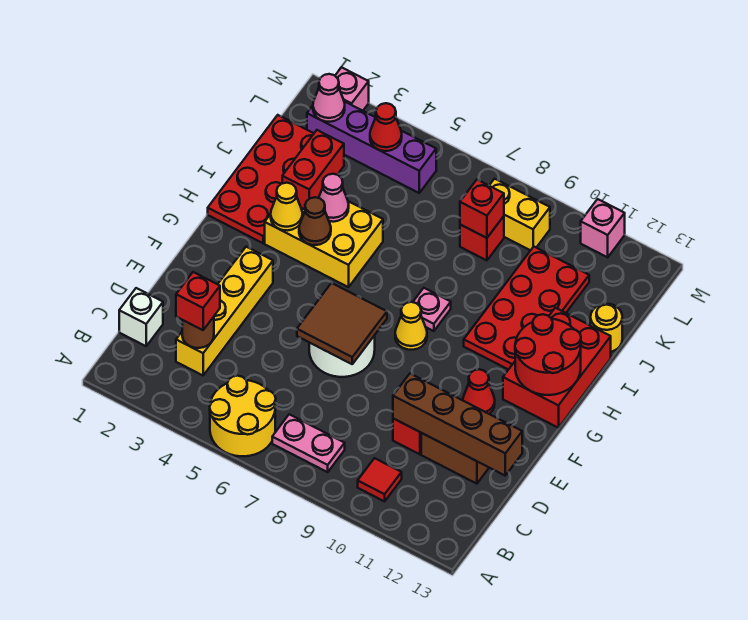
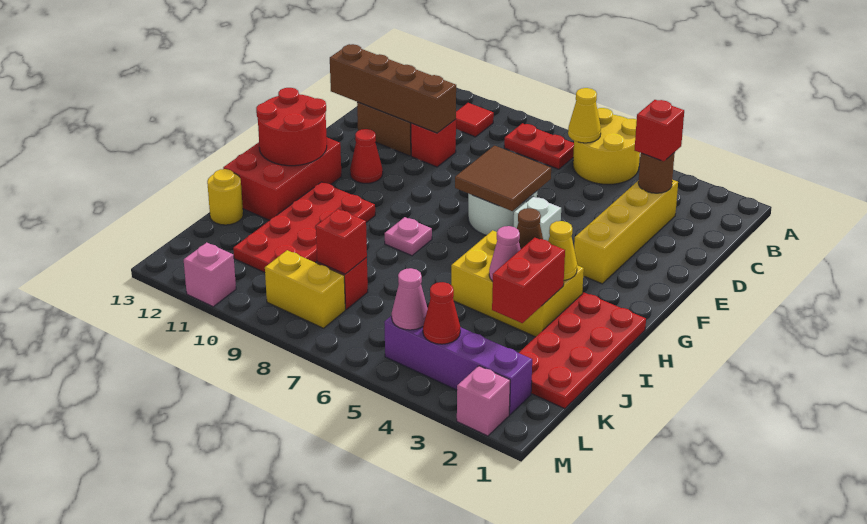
pink 1x2 plate [272,414,345,472] -> red 1x2 plate [504,123,574,169]
white 1x1 brick [119,288,163,346] -> white 1x1 brick moved to [514,197,561,241]
yellow 1x1 cone [395,302,427,350] -> yellow 1x1 cone moved to [568,88,601,143]
pink 1x1 cone [313,74,345,122] -> pink 1x1 cone moved to [391,268,428,330]

